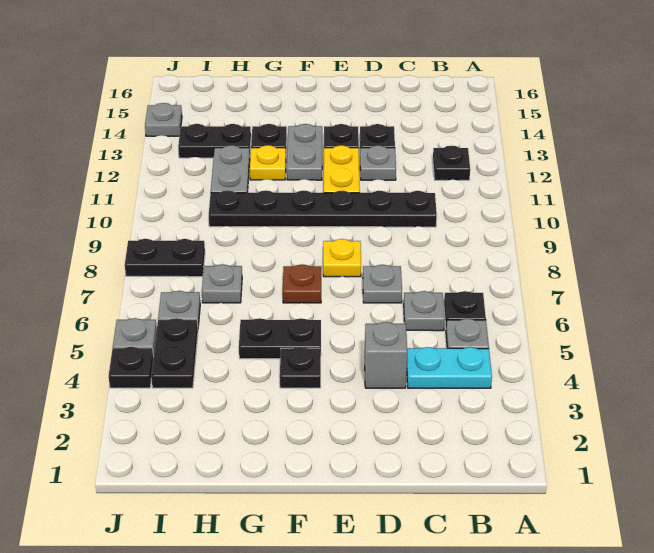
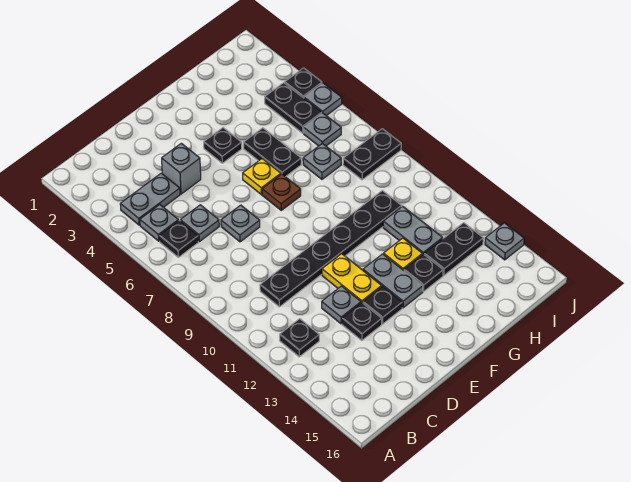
cyan 1x2 plate [407,347,492,388] -> grey 1x2 plate [120,173,180,225]
yellow 1x1 plate [323,239,361,277] -> yellow 1x1 plate moved to [243,159,281,195]
black 1x2 plate [239,318,321,359] -> black 1x2 plate turned to [244,128,301,177]

